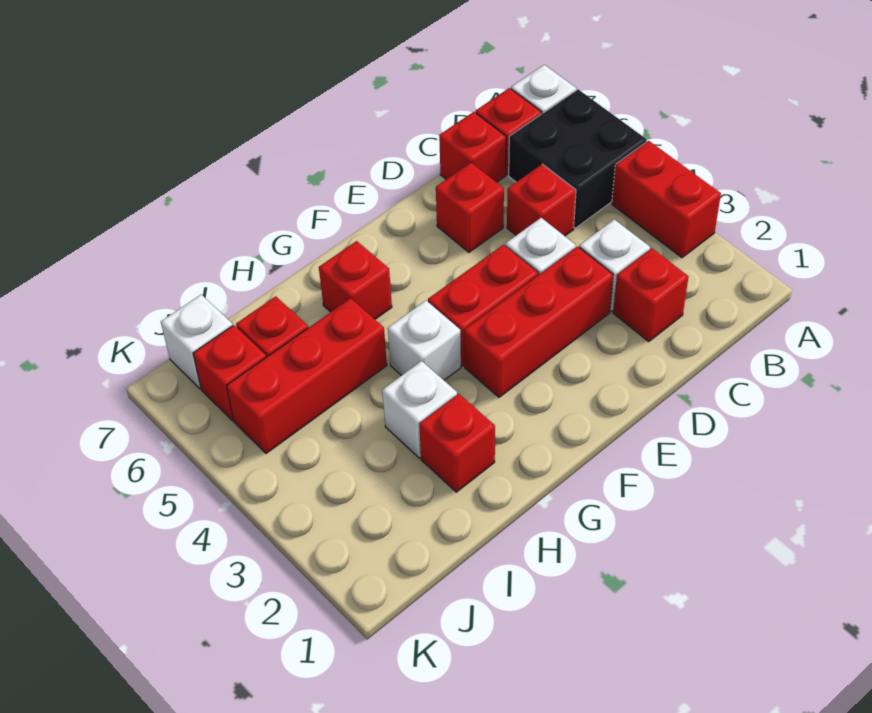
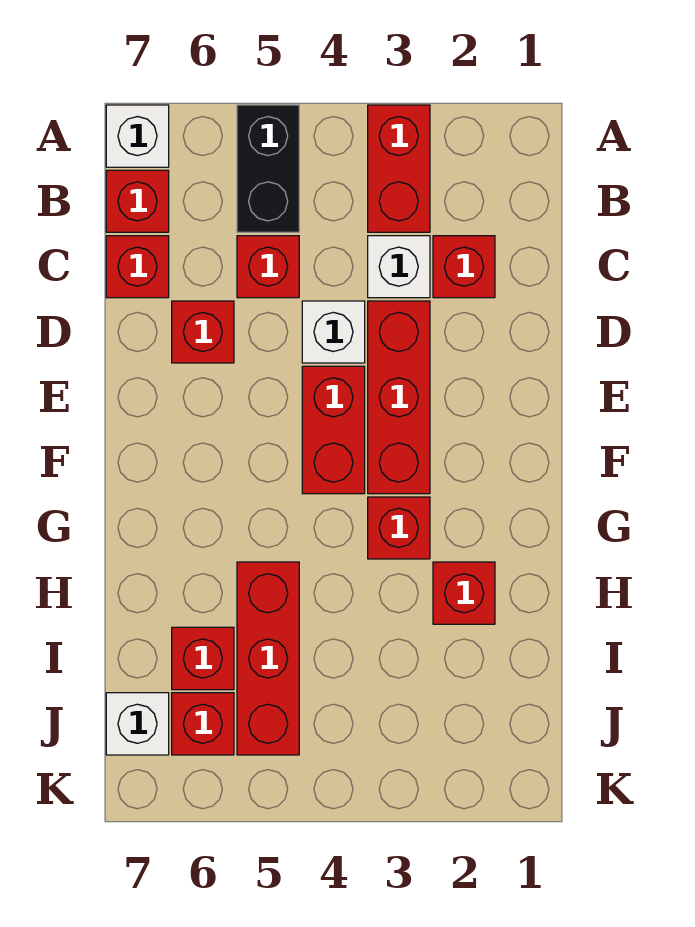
red 1x2 brick [612,141,721,258] -> red 1x2 brick turned to [368,105,430,232]
black 2x2 brick [509,89,647,228] -> black 1x2 brick [237,105,299,232]
white 1x1 brick [388,301,461,380] -> none
red 1x1 brick [319,241,392,319] -> red 1x1 brick moved to [368,497,430,559]
white 1x1 brick [382,361,457,458] -> none

